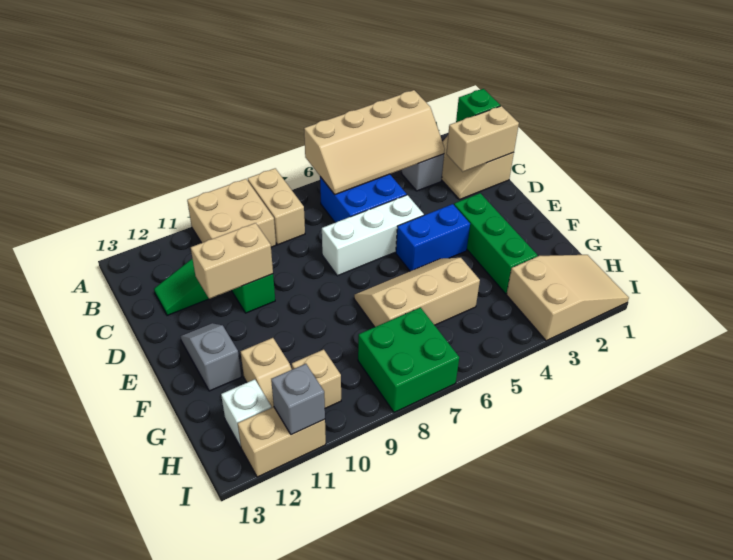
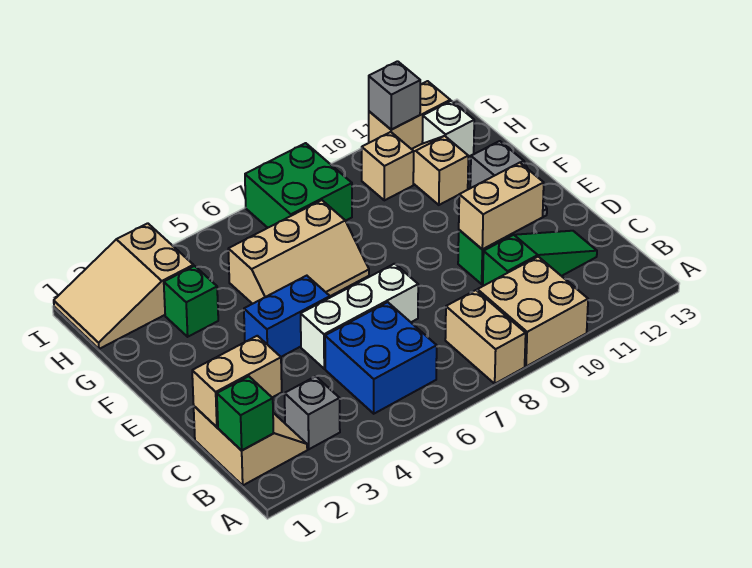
tan 2x4 slope [304,90,445,194] -> none
green 1x3 brick [454,193,537,294] -> green 1x1 brick [164,266,218,337]

